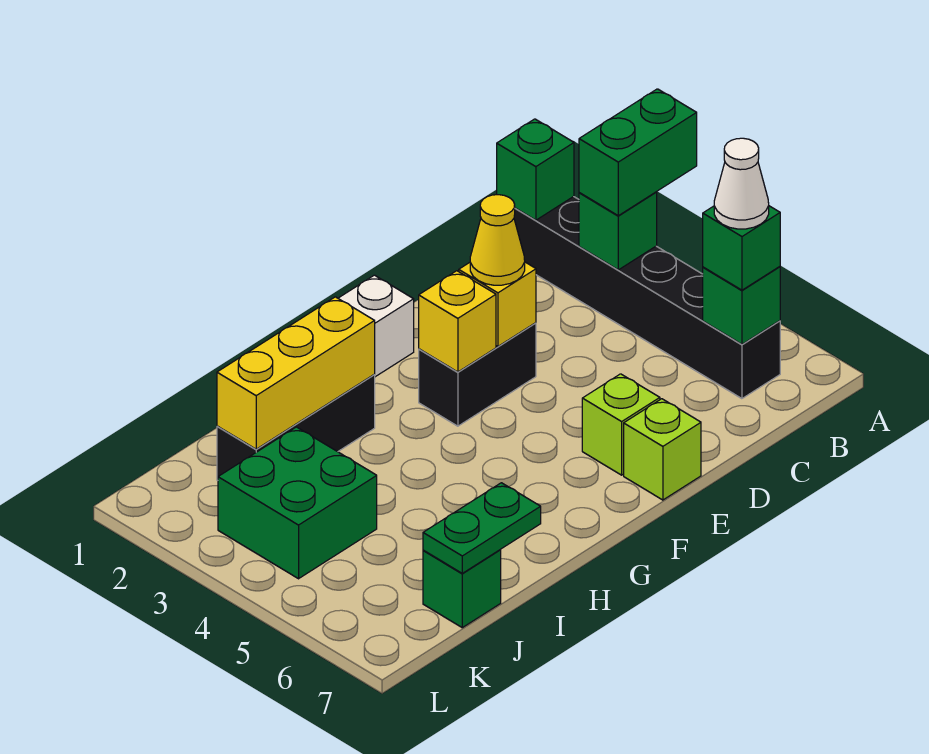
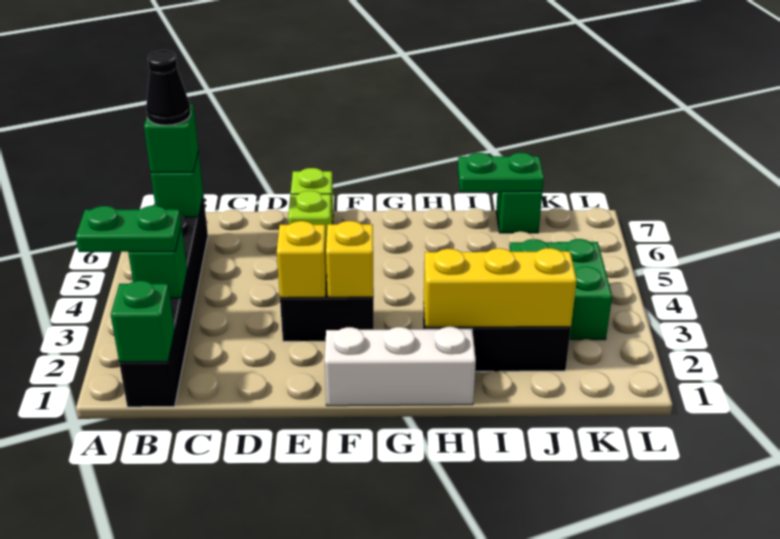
green 1x2 brick [579,89,697,216] -> green 1x2 plate [76,206,181,252]
white 1x1 cone [714,138,769,229] -> black 1x1 cone [146,50,191,125]
yellow 1x1 cone [470,195,525,285] -> none

